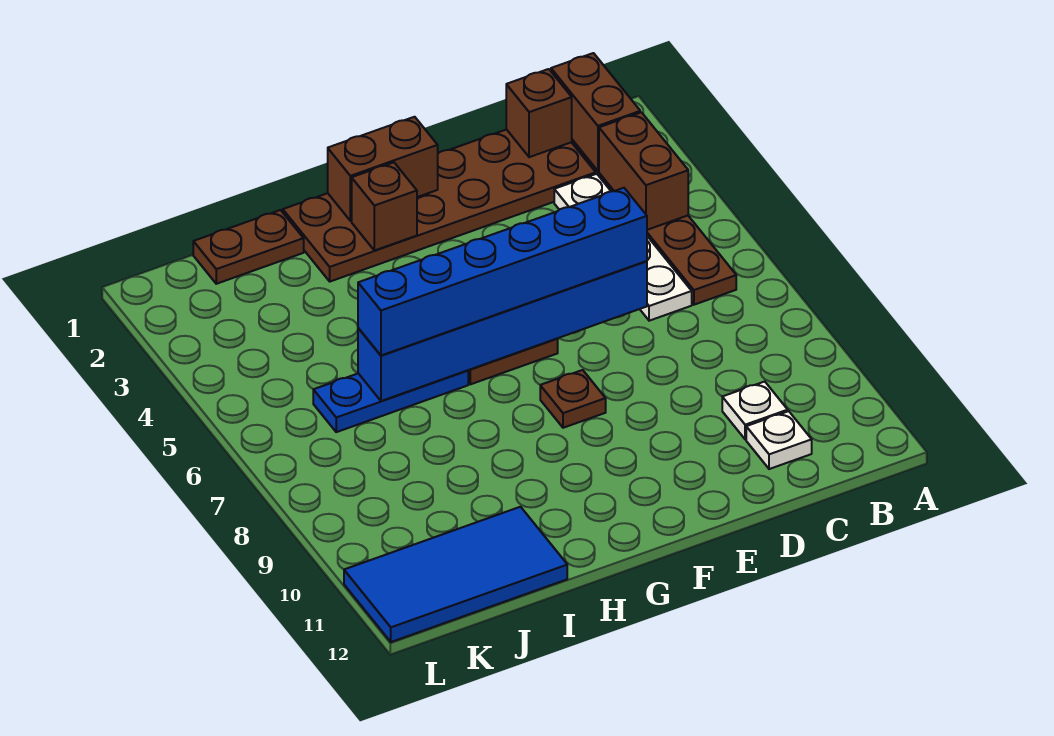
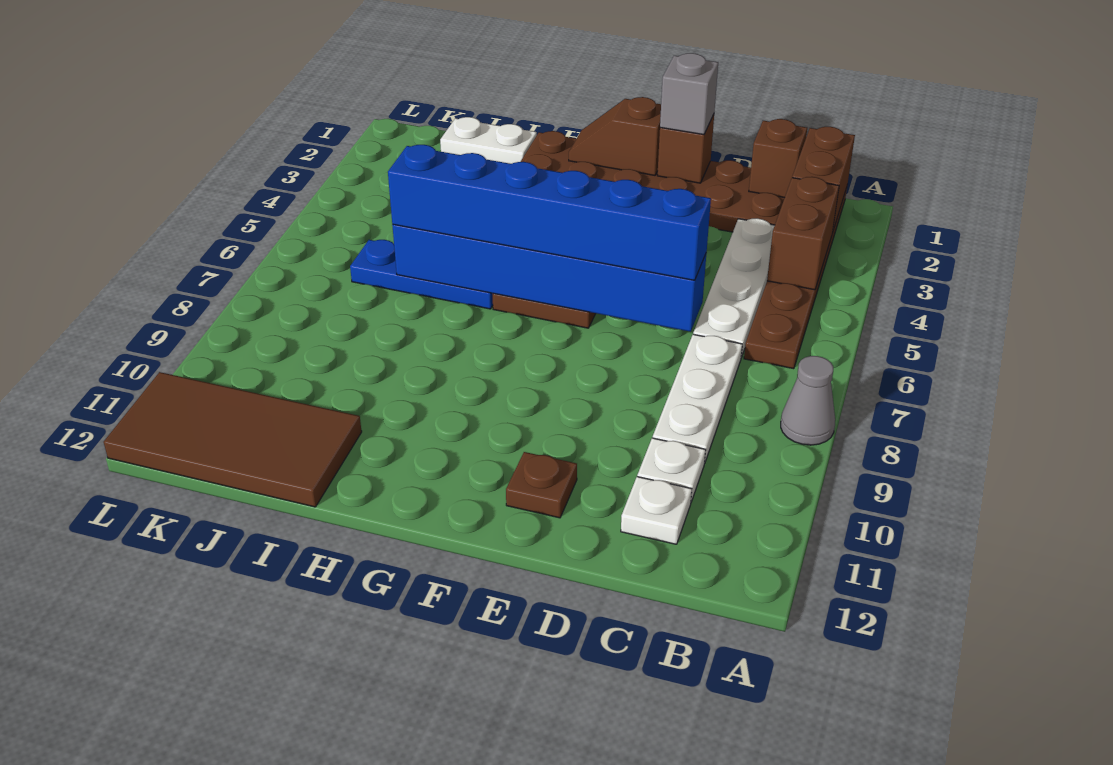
none -> grey 1x1 cone [781,356,835,445]
none -> white 1x3 plate [653,334,742,464]
none -> grey 1x1 brick [660,53,718,135]
brown 1x2 brick [328,117,438,221] -> brown 1x2 slope [569,97,661,175]
brown 1x1 plate [540,370,606,428] -> brown 1x1 plate moved to [506,452,577,518]
brown 1x1 brick [352,162,417,251] -> brown 1x1 brick moved to [657,114,714,183]
brown 1x2 plate [193,210,304,284] -> white 1x2 plate [440,117,537,164]
blue 2x4 tile [344,507,567,642] -> brown 2x4 tile [104,372,362,507]

